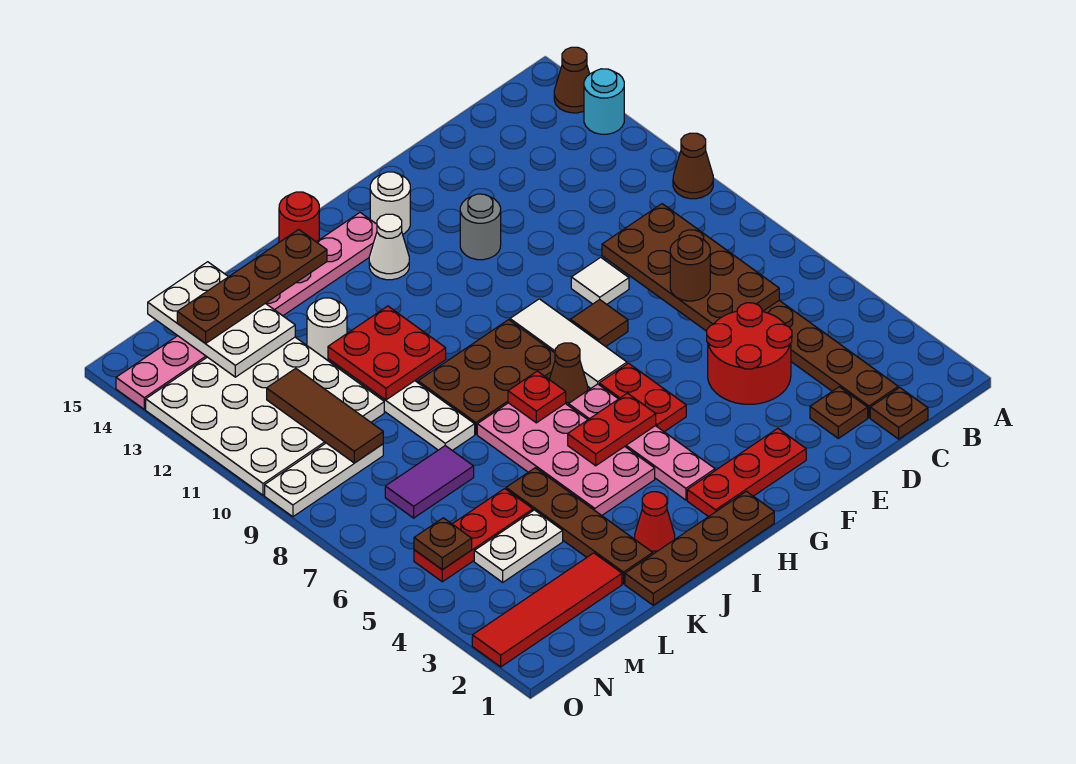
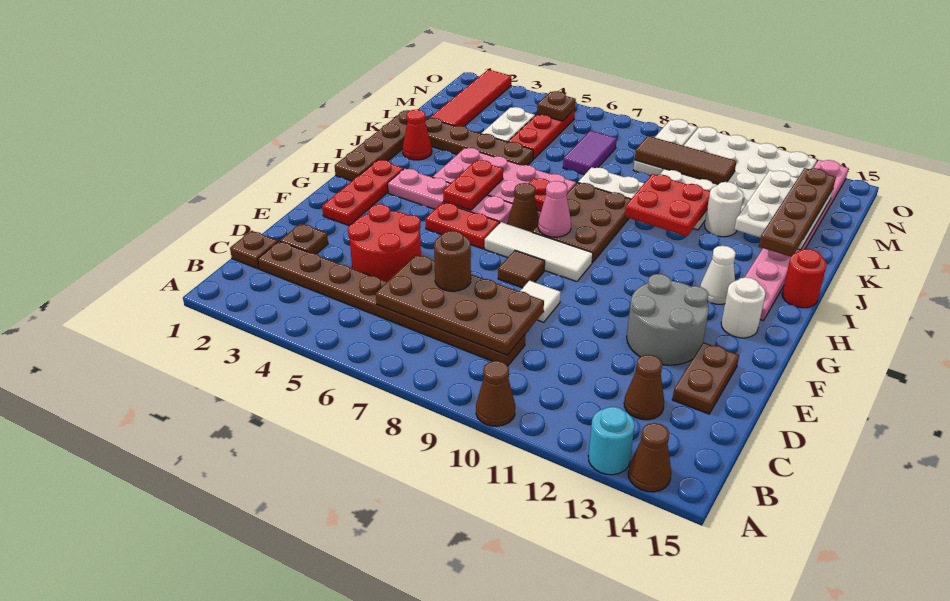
none -> brown 1x1 cone [624,355,664,420]
none -> brown 1x2 plate [672,342,739,414]
grey 1x1 round brick [460,194,501,260] -> grey 2x2 round brick [627,274,709,365]
none -> pink 1x1 cone [538,181,571,237]
white 2x3 plate [148,262,295,377] -> white 2x3 plate turned to [734,170,833,250]

